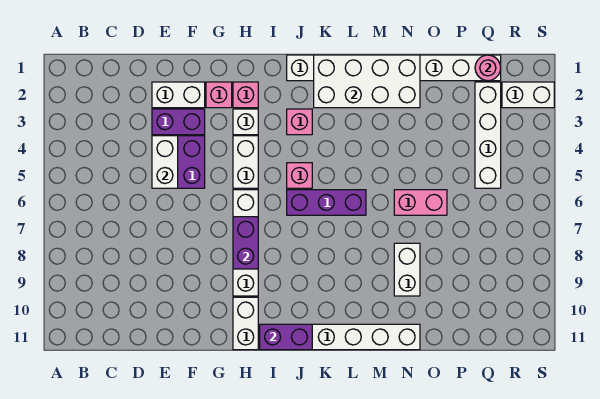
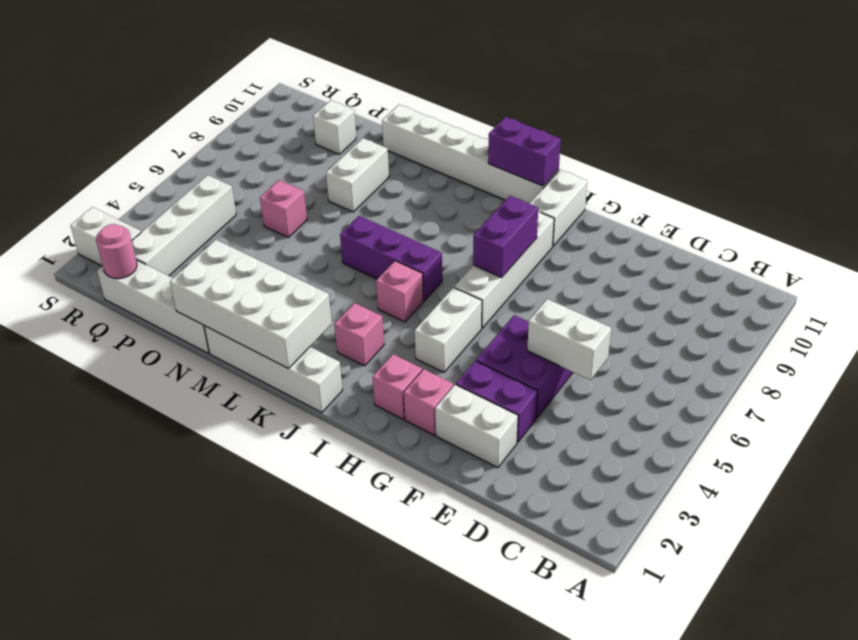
white 1x2 brick [152,136,178,188] -> white 1x2 brick turned to [527,299,611,380]
white 1x1 brick [233,109,258,135] -> white 1x1 brick moved to [313,100,356,154]
pink 1x2 brick [394,190,447,215] -> pink 1x1 brick [260,180,307,237]

